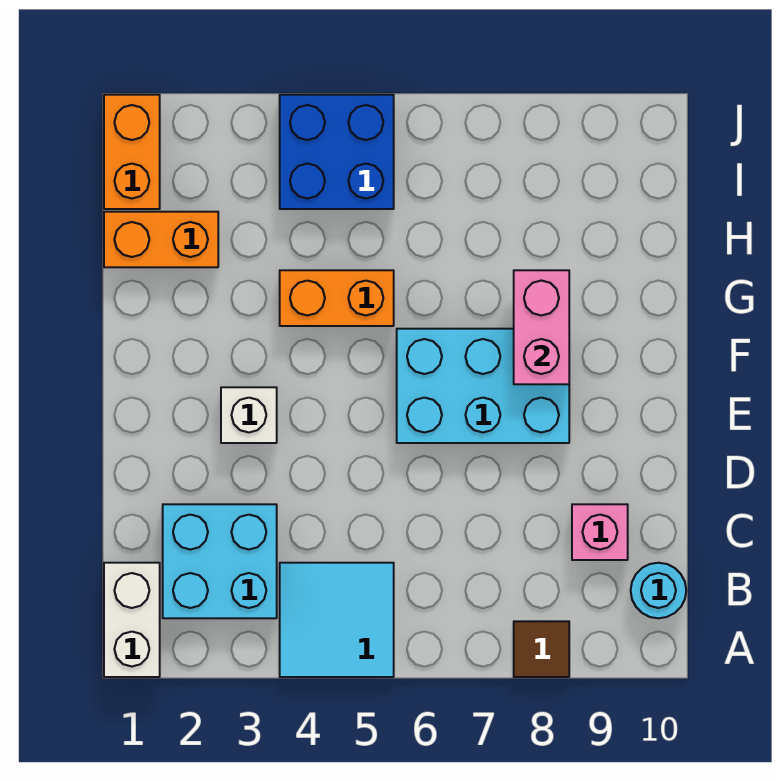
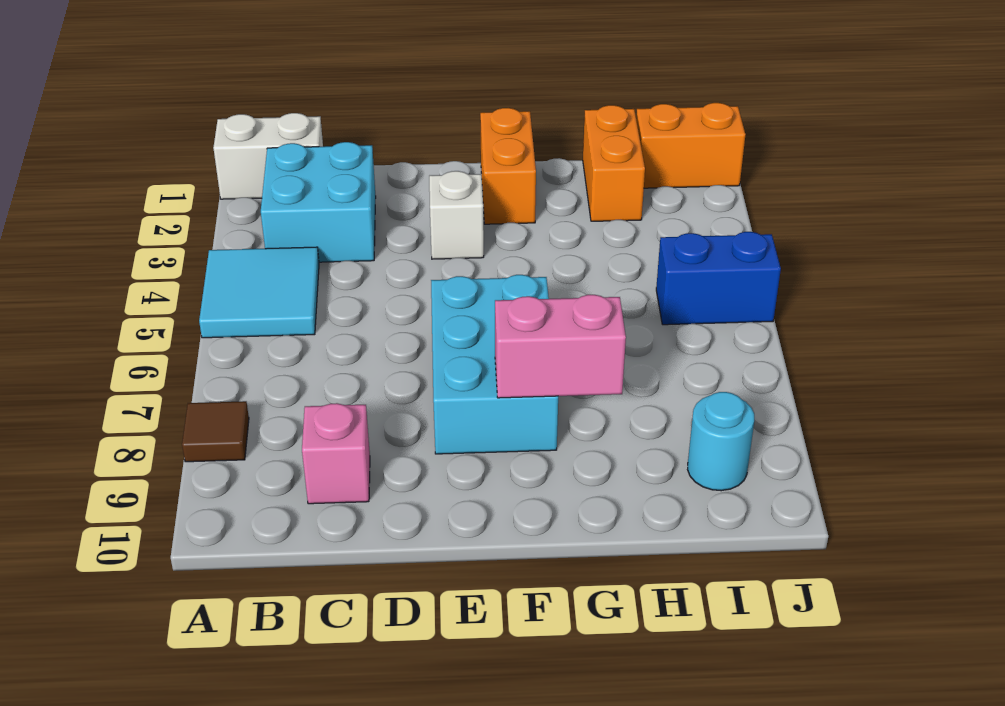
cyan 1x1 round brick [631,563,686,618] -> cyan 1x1 round brick moved to [688,392,754,491]
orange 1x2 brick [280,270,394,326] -> orange 1x2 brick moved to [480,108,536,224]
blue 2x2 brick [280,95,394,209] -> blue 1x2 brick [656,232,781,325]

